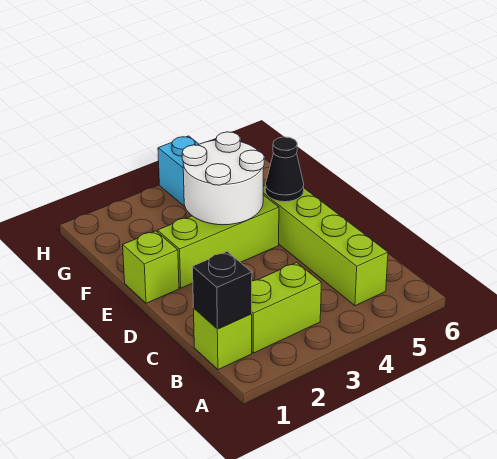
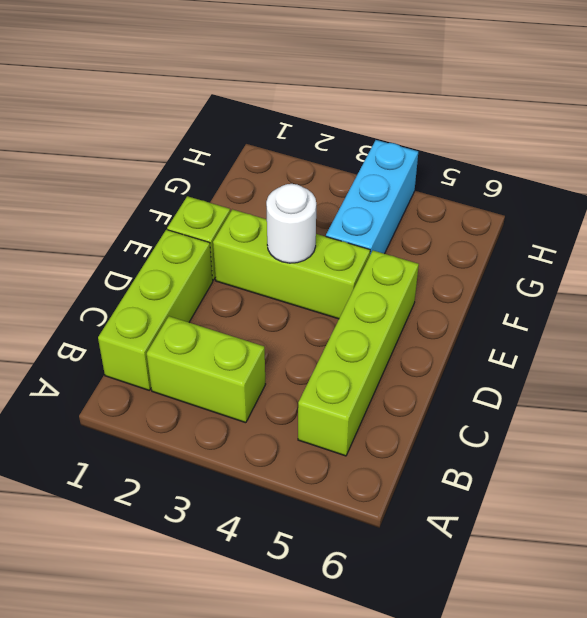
lime 1x1 brick [194,309,252,370] -> lime 1x3 brick [98,230,213,390]
black 1x1 brick [193,252,252,329] -> none
white 2x2 round brick [182,132,264,225] -> white 1x1 round brick [266,184,316,263]
black 1x1 cone [265,137,304,202] -> none

